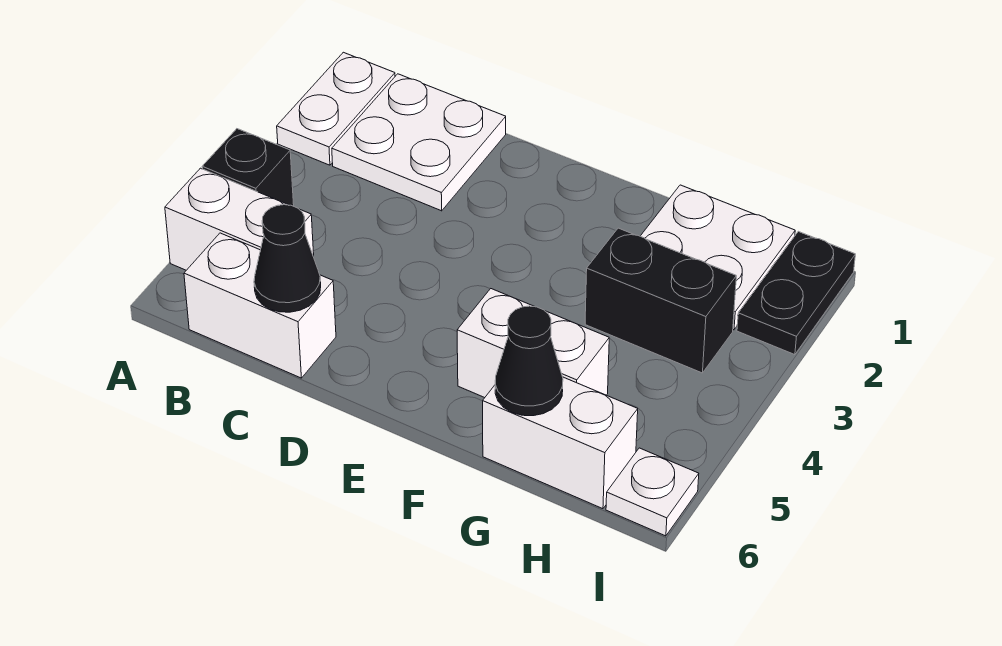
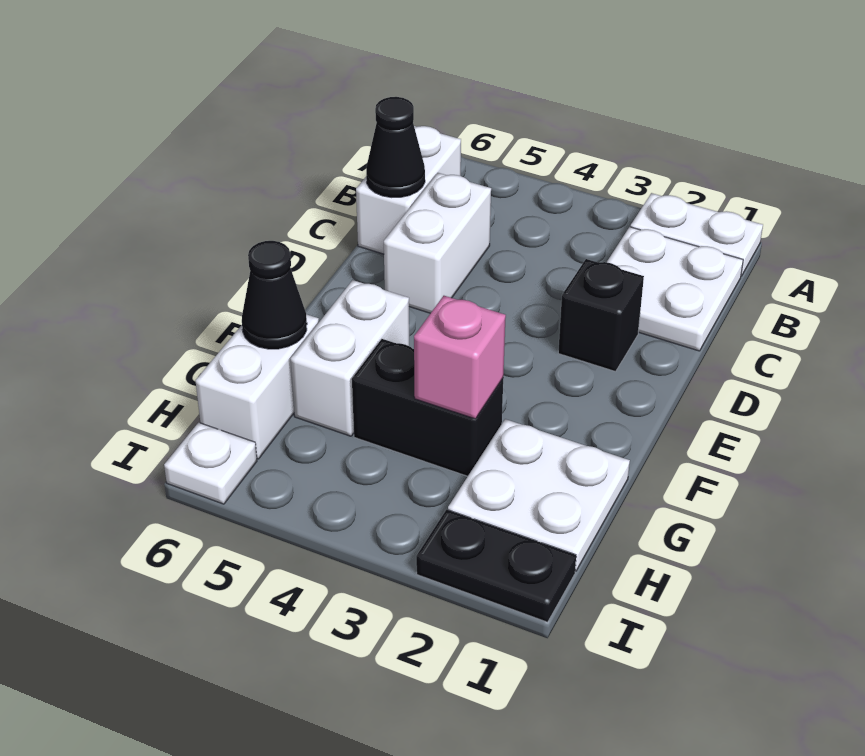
black 1x1 brick [202,129,294,206] -> black 1x1 brick moved to [558,259,644,372]
white 1x2 brick [165,168,314,270] -> white 1x2 brick moved to [384,173,491,313]
black 1x2 brick [585,228,736,373] -> black 1x2 brick turned to [352,339,503,476]
none -> pink 1x1 brick [414,296,506,419]

